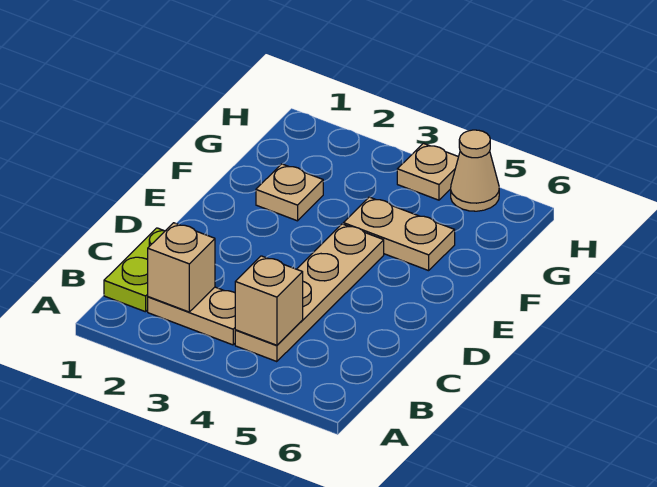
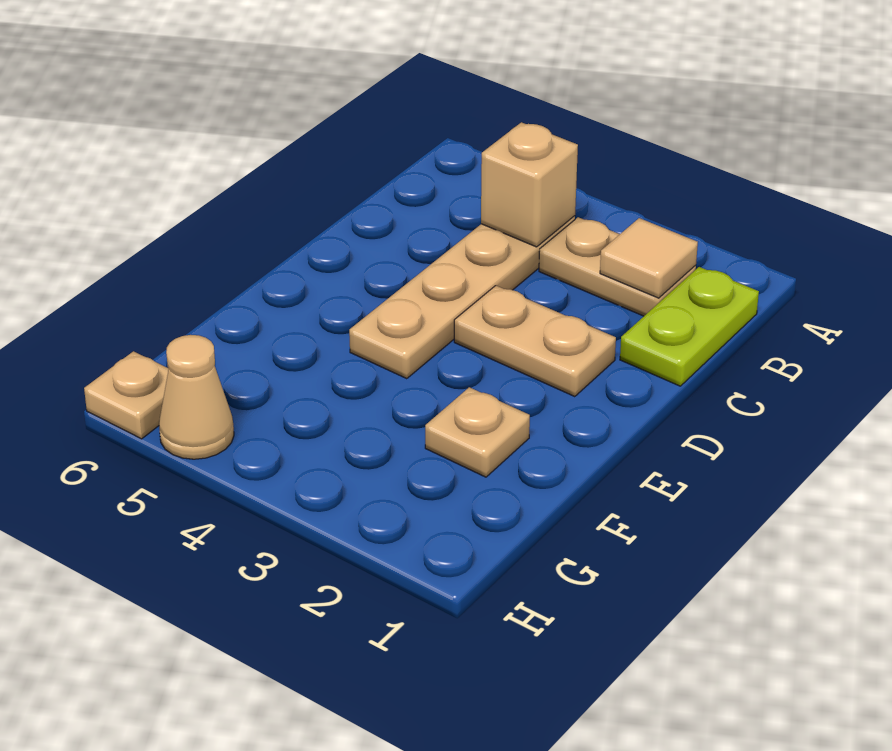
tan 1x1 brick [148,223,215,312] -> tan 1x1 tile [600,218,698,298]
tan 1x2 plate [343,197,455,271] -> tan 1x2 plate moved to [454,286,616,397]
tan 1x1 plate [397,143,458,200] -> tan 1x1 plate moved to [84,351,169,439]

